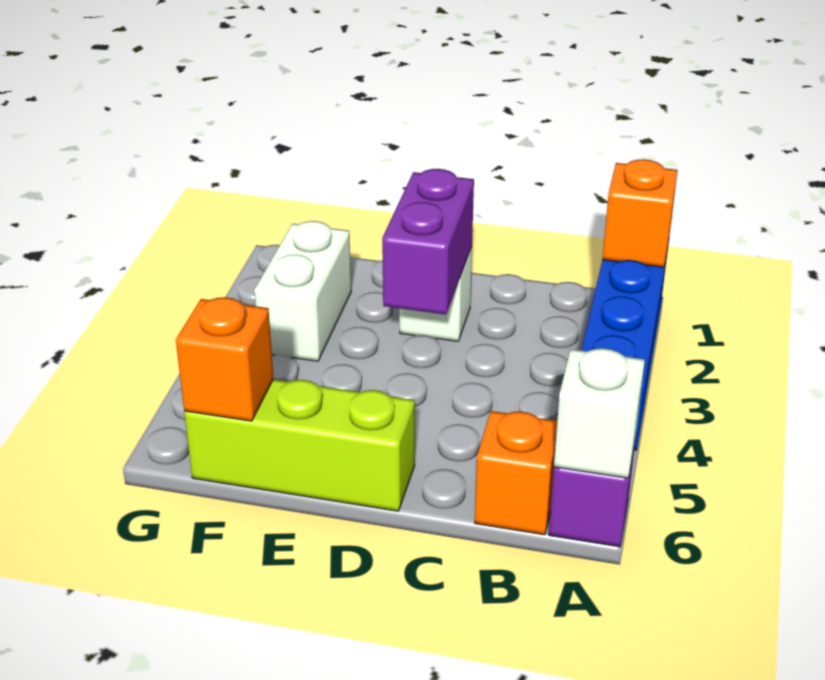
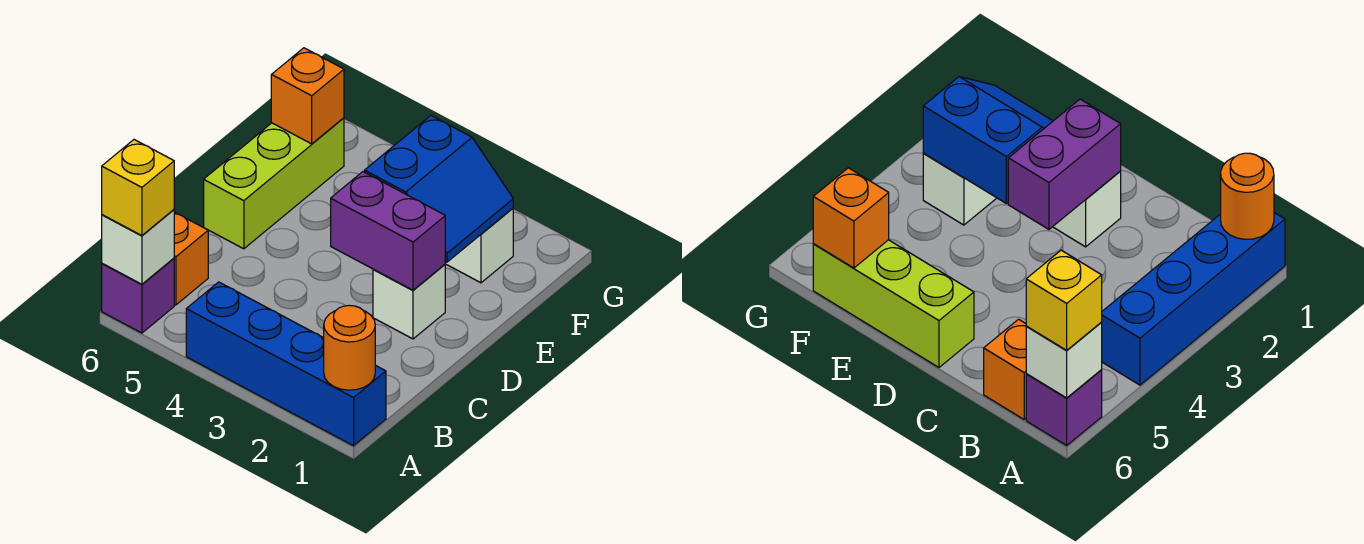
orange 1x1 brick [602,159,678,267] -> orange 1x1 round brick [324,305,375,390]
none -> yellow 1x1 brick [102,140,174,236]
none -> blue 2x2 slope [365,116,513,262]

